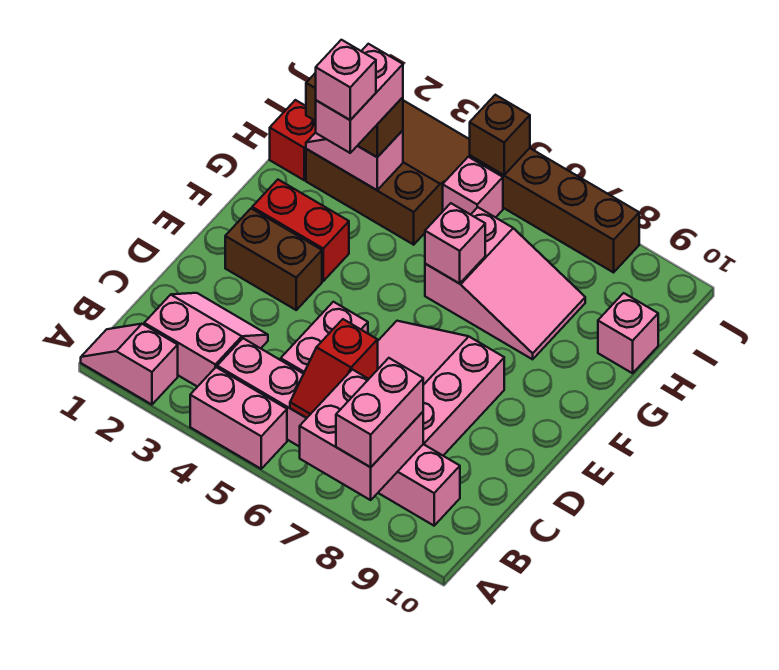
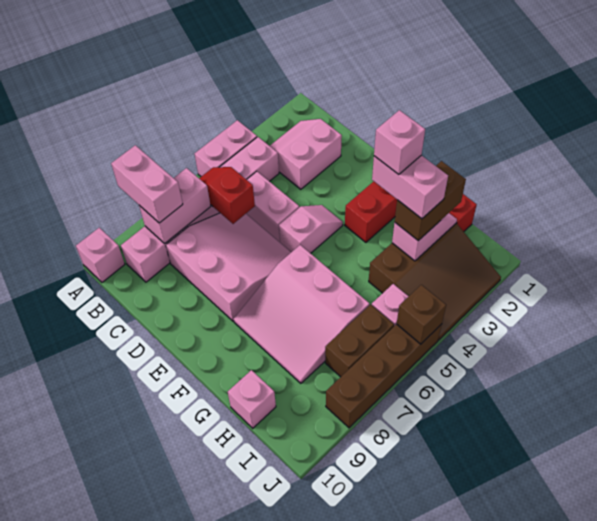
pink 1x2 slope [81,324,178,405] -> pink 1x2 slope moved to [279,205,343,253]
pink 2x2 brick [300,369,423,500] -> pink 1x2 brick [139,168,211,243]
pink 2x2 slope [144,293,268,387] -> pink 2x2 slope turned to [270,119,342,189]
brown 1x2 brick [225,209,322,310] -> brown 1x2 brick moved to [325,305,394,377]
pink 2x3 slope [425,207,585,359] -> pink 3x3 slope [233,245,369,383]
pink 1x1 brick [425,203,485,284] -> pink 1x1 brick moved to [76,228,125,282]

